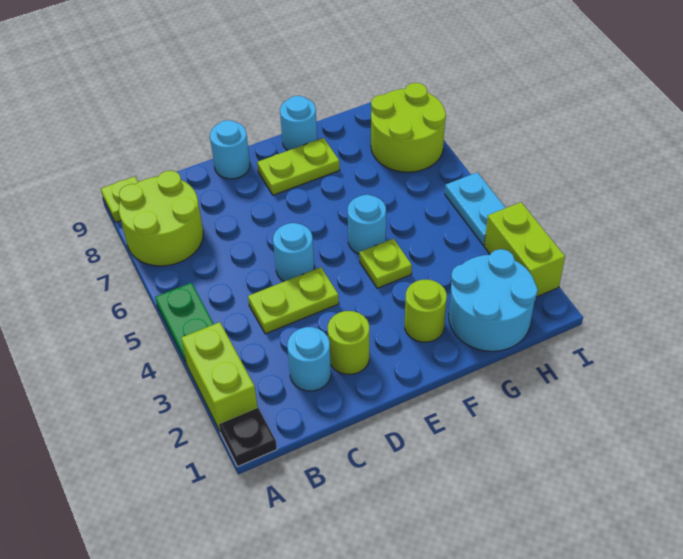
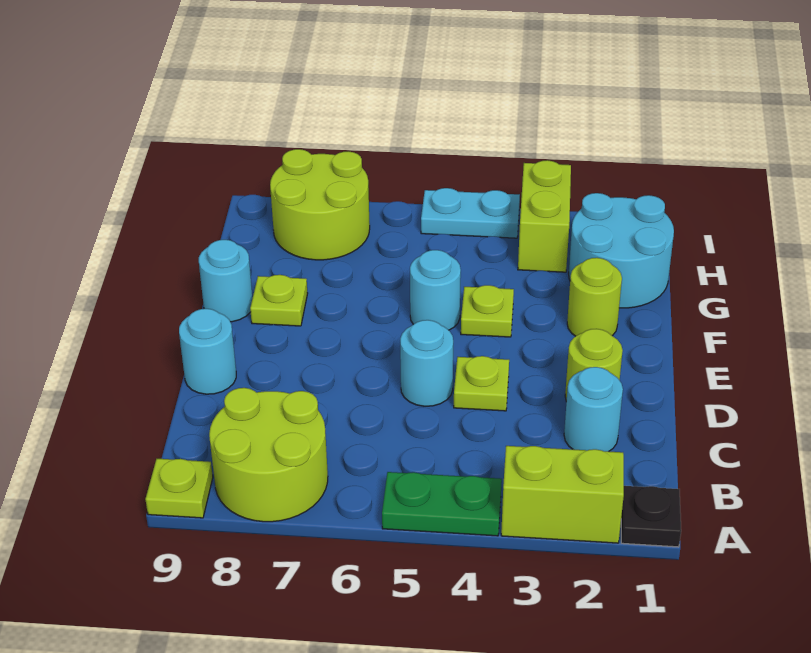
lime 1x2 plate [248,267,339,334] -> lime 1x1 plate [454,356,509,411]
lime 1x2 plate [257,138,340,195] -> lime 1x1 plate [250,275,308,326]
lime 1x2 brick [484,202,565,297] -> lime 1x2 brick turned to [518,160,571,272]

